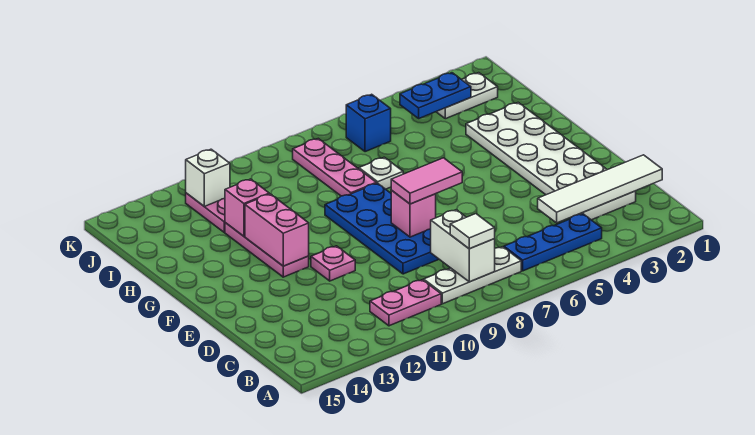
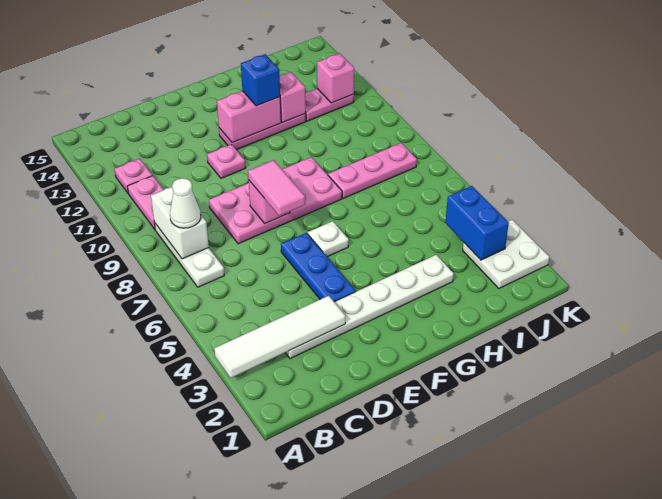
blue 1x3 plate [504,214,602,271] -> blue 1x3 plate moved to [281,233,356,302]
white 1x2 brick [431,210,495,282] -> white 1x2 brick turned to [151,187,209,259]
white 1x1 tile [450,214,495,249] -> white 1x1 cone [170,178,201,228]
none -> pink 1x1 plate [114,159,152,193]
white 1x4 tile [538,155,662,223] -> white 1x4 tile turned to [214,296,345,378]
white 2x6 plate [466,103,636,220] -> white 1x6 plate [285,255,454,359]
blue 2x4 plate [325,183,439,274] -> pink 2x4 plate [209,157,342,244]
white 1x1 plate [359,157,403,189] -> white 1x1 plate moved to [308,221,349,257]
white 1x2 plate [436,73,498,119] -> white 2x2 plate [463,220,549,288]
blue 1x2 plate [400,73,471,118] -> blue 1x2 brick [445,186,509,260]
blue 1x1 brick [346,94,391,152] -> blue 1x1 brick moved to [241,54,280,106]
white 1x1 brick [186,149,230,206] -> pink 1x1 brick [317,53,354,103]

